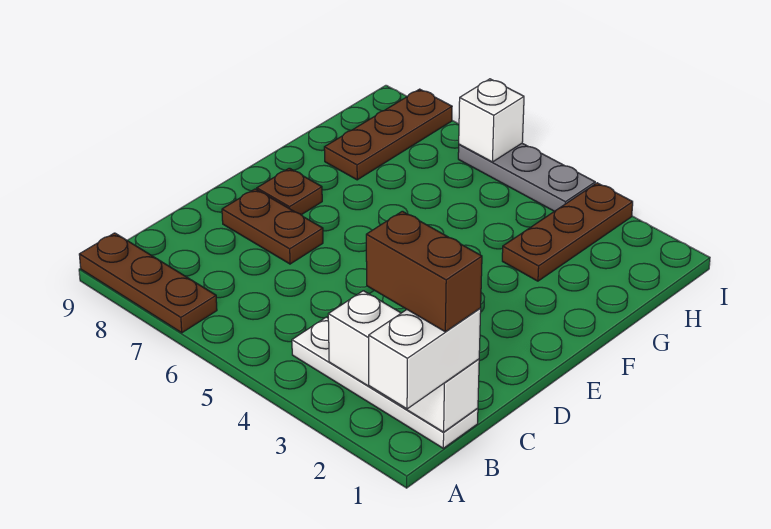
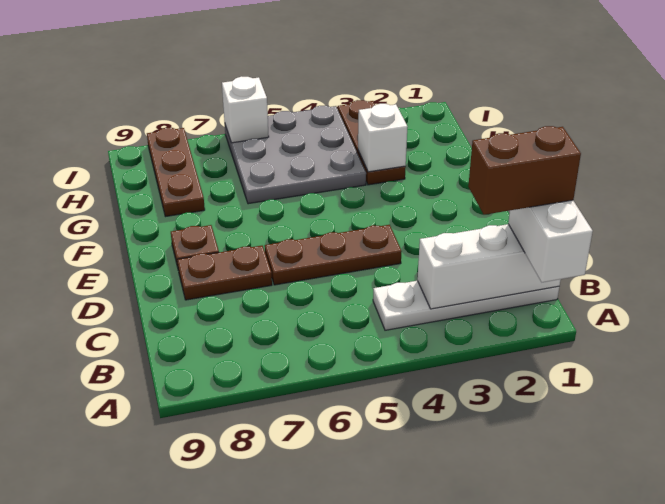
brown 1x3 plate [79,233,217,333] -> brown 1x3 plate moved to [265,225,402,285]
none -> white 1x1 brick [358,104,407,172]
grey 1x3 plate [458,143,595,211] -> grey 3x3 plate [225,106,366,204]

